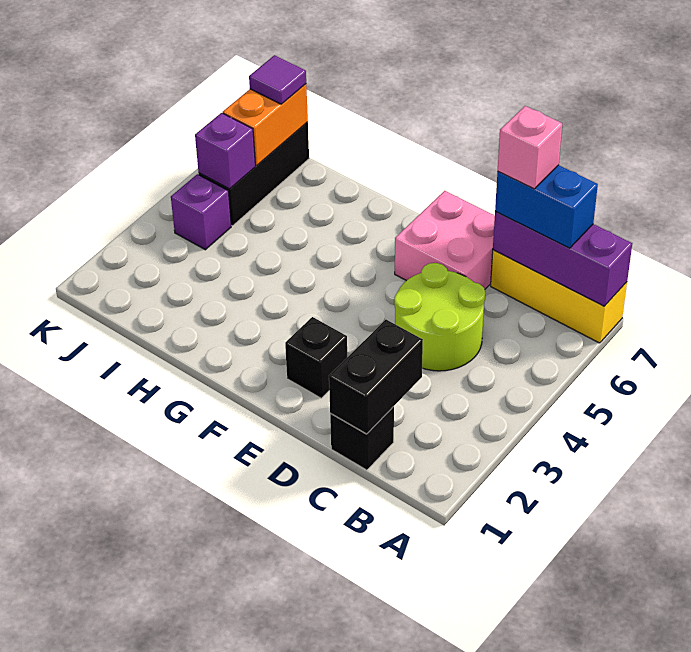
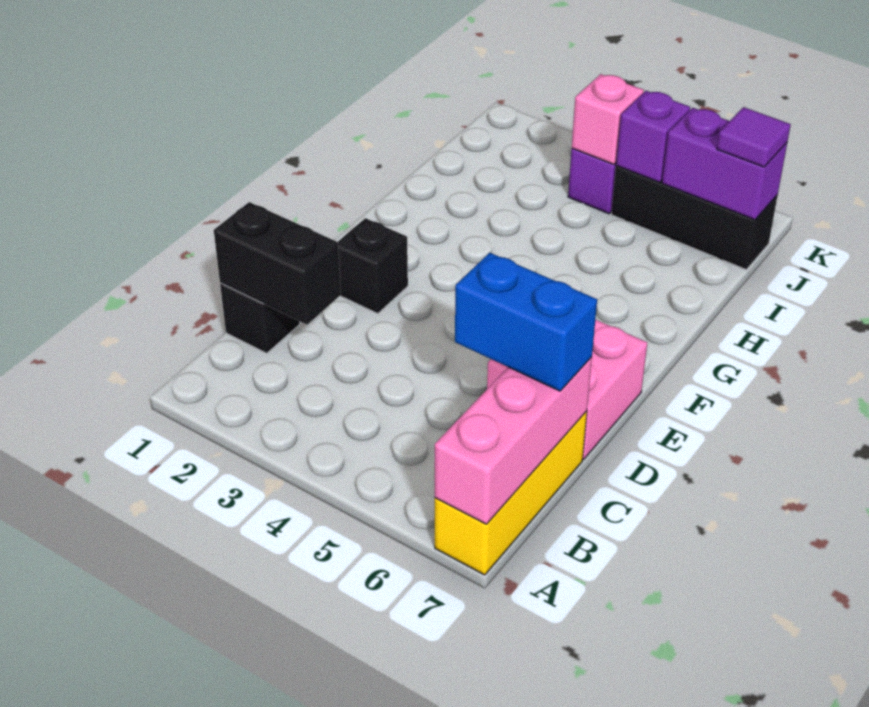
purple 1x3 brick [493,212,632,306] -> pink 1x3 brick [435,357,592,524]
blue 1x2 brick [495,165,598,248] -> blue 1x2 brick turned to [455,253,597,391]
lime 2x2 round brick [394,263,485,371] -> none
pink 1x1 brick [498,106,562,189] -> pink 1x1 brick moved to [572,74,644,164]
orange 1x2 brick [223,84,308,165] -> purple 1x2 brick [662,108,787,220]

